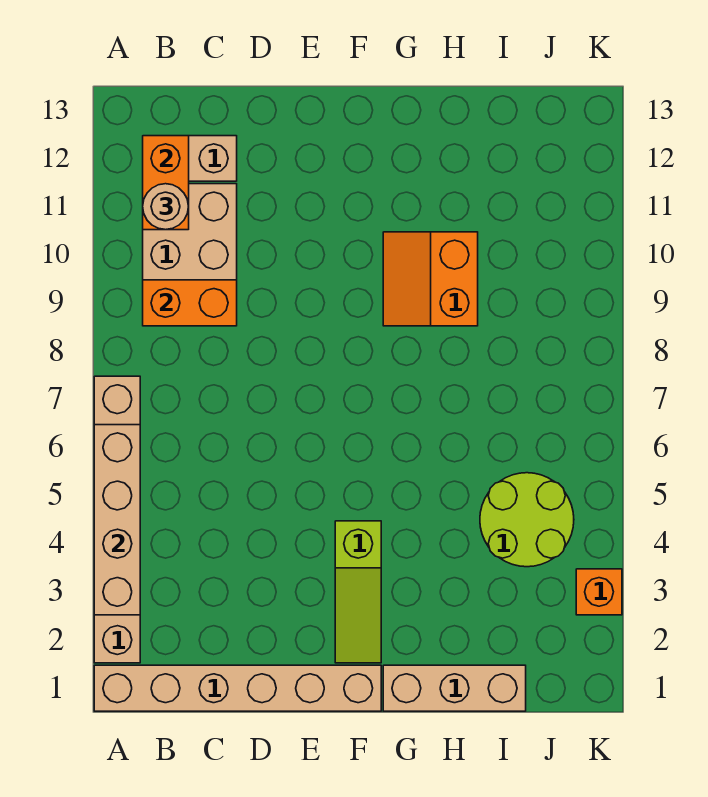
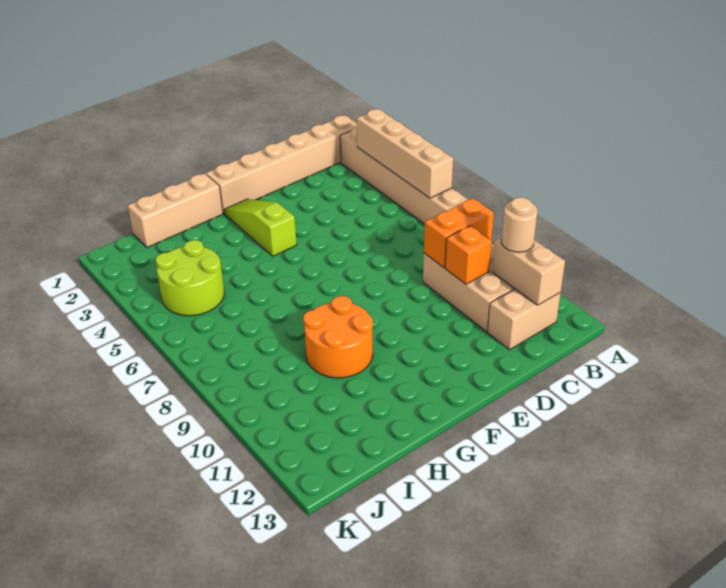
orange 1x2 brick [143,136,189,230] -> tan 1x2 brick [492,237,565,305]
orange 2x2 slope [383,232,478,326] -> orange 2x2 round brick [303,296,373,378]
orange 1x1 brick [576,569,622,615] -> orange 1x1 brick moved to [445,226,492,284]

